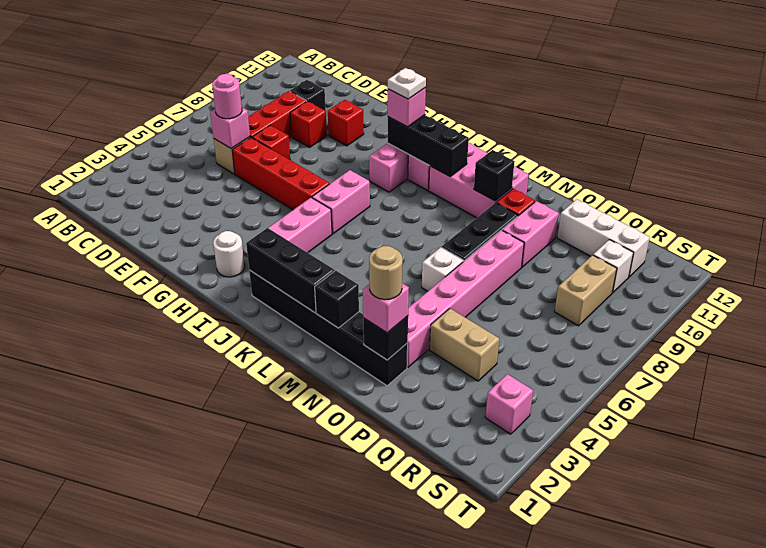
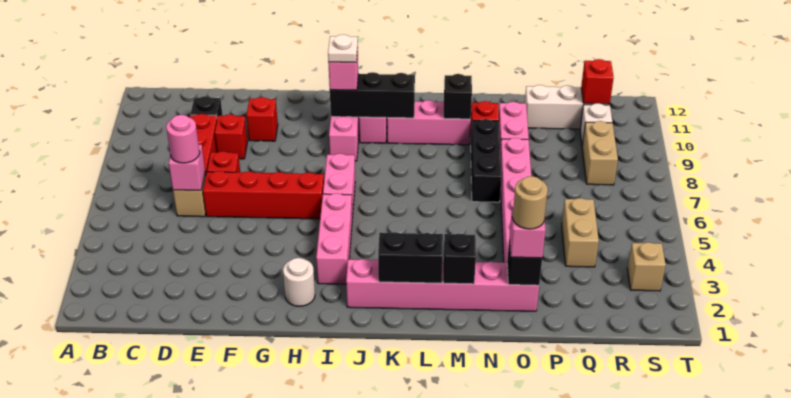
black 1x6 brick [249,270,408,386] -> pink 1x6 brick [346,259,539,311]
black 1x3 brick [246,228,335,313] -> black 1x2 brick [378,232,443,283]
pink 2x3 brick [429,143,529,218] -> pink 1x3 brick [387,100,471,145]
white 1x1 brick [422,247,463,291] -> none
tan 1x2 brick [430,309,499,381] -> tan 1x2 brick turned to [562,198,599,267]
none -> red 1x1 brick [581,59,614,104]
pink 1x1 brick [485,374,533,434] -> tan 1x1 brick [627,242,666,291]

